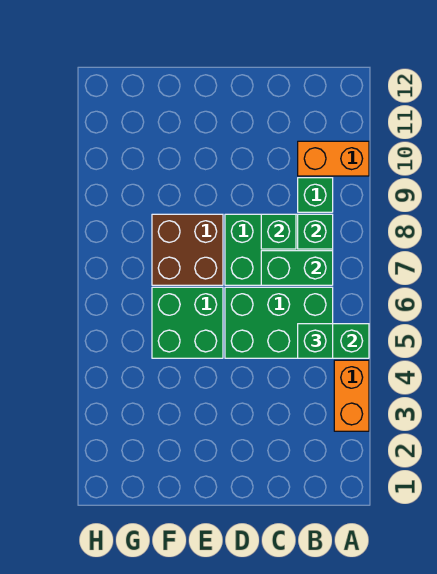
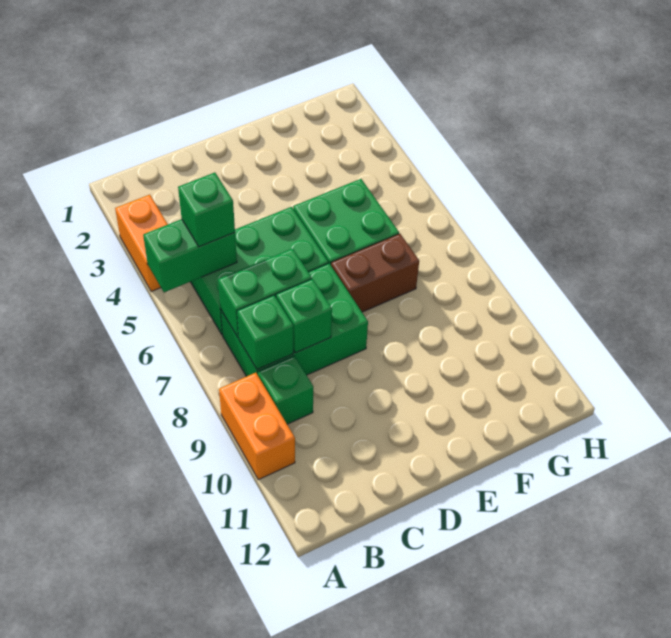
orange 1x2 brick [298,141,369,176] -> orange 1x2 brick turned to [219,373,295,480]
brown 2x2 brick [152,214,223,285] -> brown 1x2 brick [331,234,419,312]

